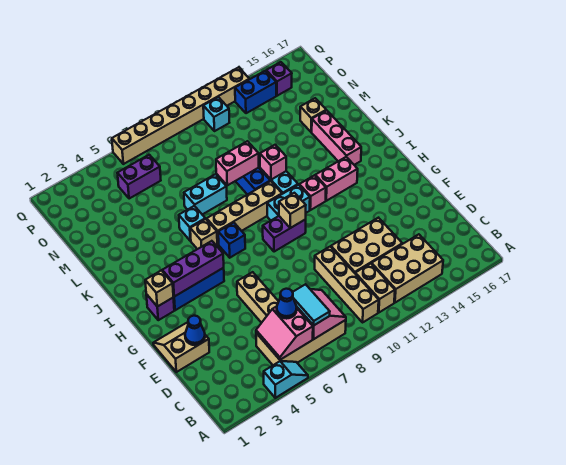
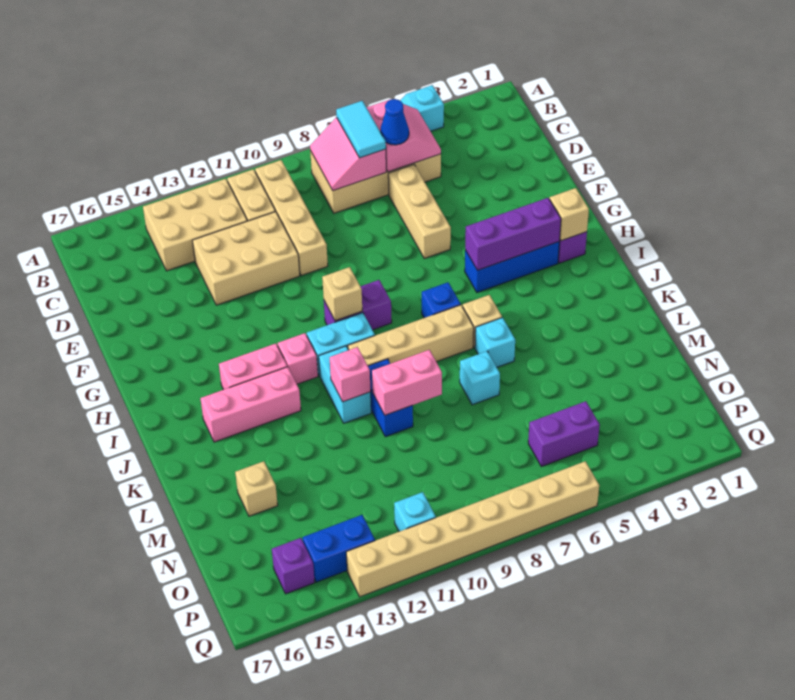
tan 2x2 slope [153,323,209,372] -> none
blue 1x1 cone [185,316,205,345] -> none
pink 1x3 brick [312,110,361,165] -> pink 1x3 brick turned to [200,367,301,442]
cyan 1x2 brick [184,174,227,215] -> cyan 1x1 brick [460,351,500,405]

